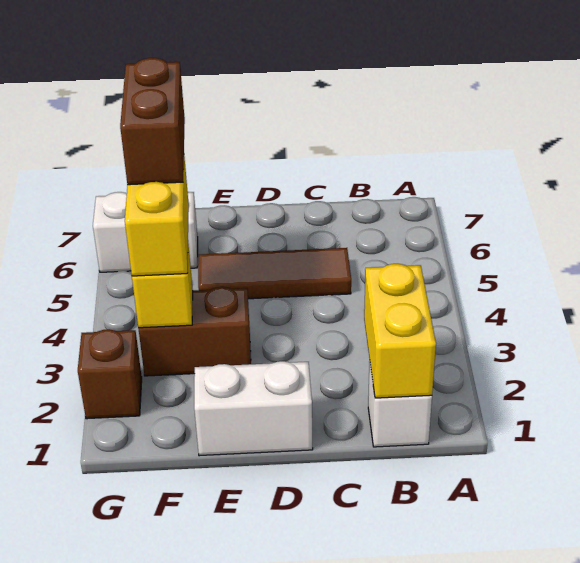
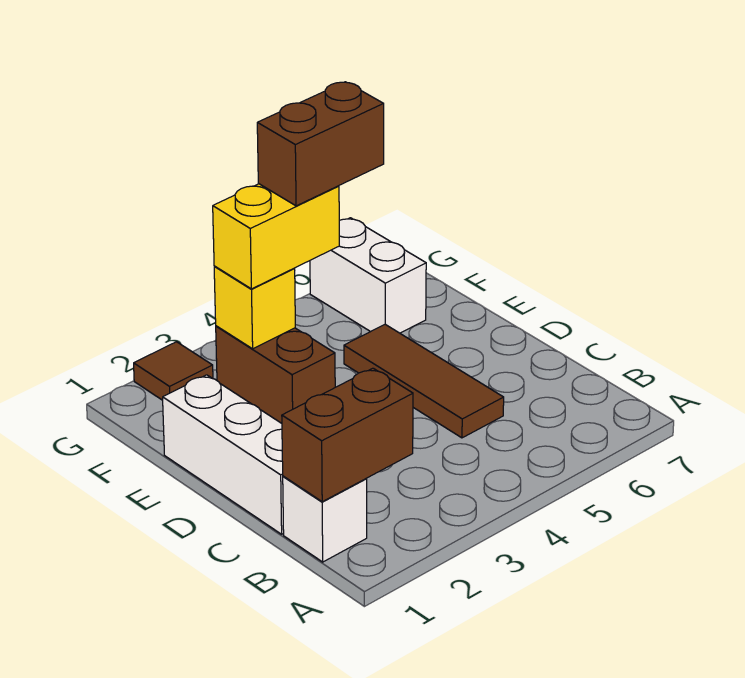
yellow 1x2 brick [364,264,436,398] -> brown 1x2 brick [282,368,413,502]
white 1x2 brick [194,361,313,456] -> white 1x3 brick [163,375,284,534]
brown 1x1 brick [78,329,142,419] -> brown 1x1 tile [134,342,213,400]

